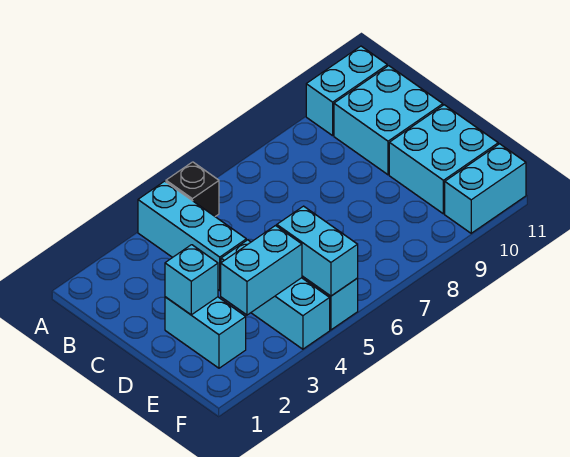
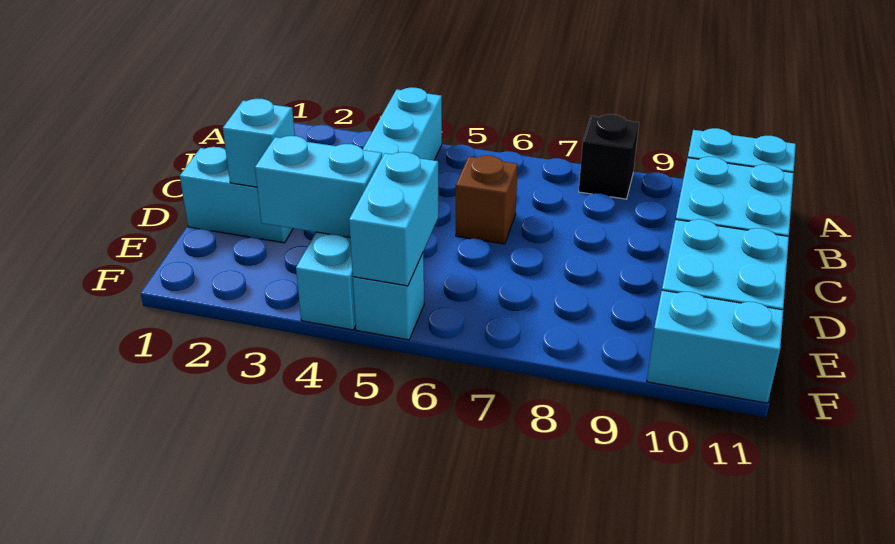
black 1x1 brick [166,162,219,216] -> black 1x1 brick moved to [579,114,639,199]
none -> brown 1x1 brick [456,155,518,244]
cyan 1x2 brick [165,297,246,368] -> cyan 1x2 brick turned to [180,147,293,243]

